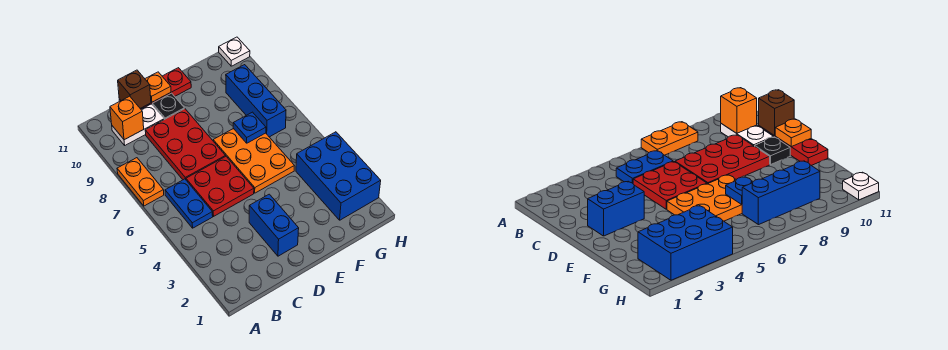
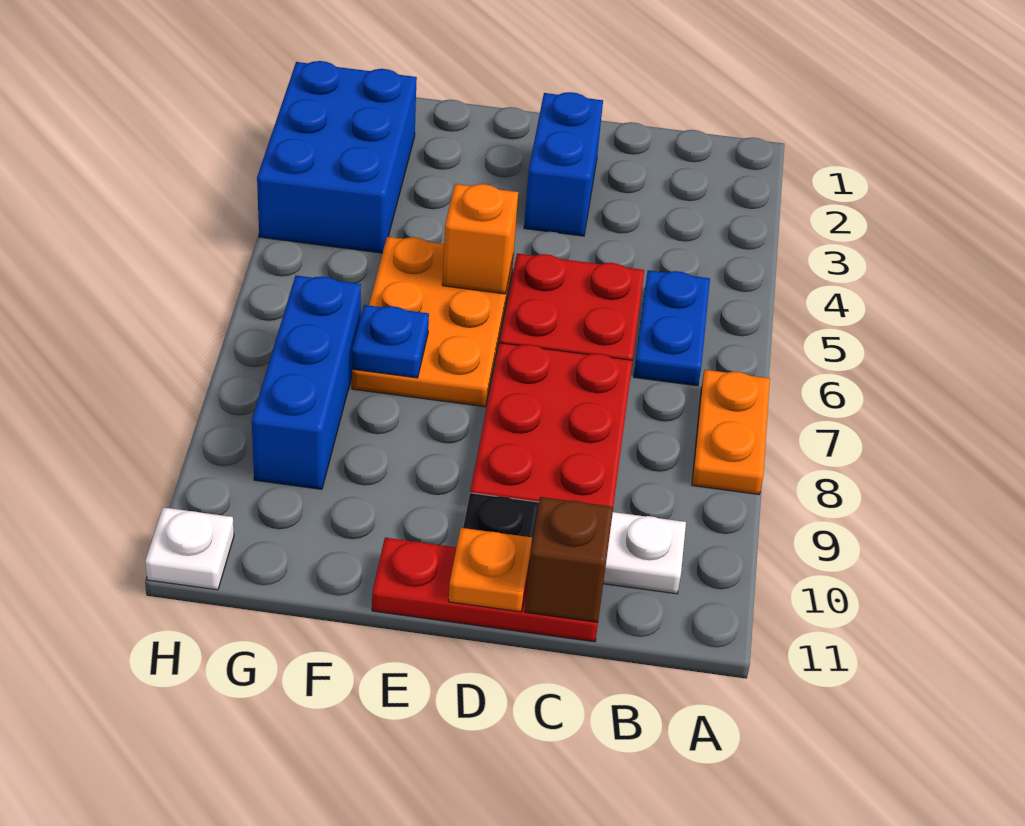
orange 1x1 brick [110,96,144,140] -> orange 1x1 brick moved to [442,184,518,294]

